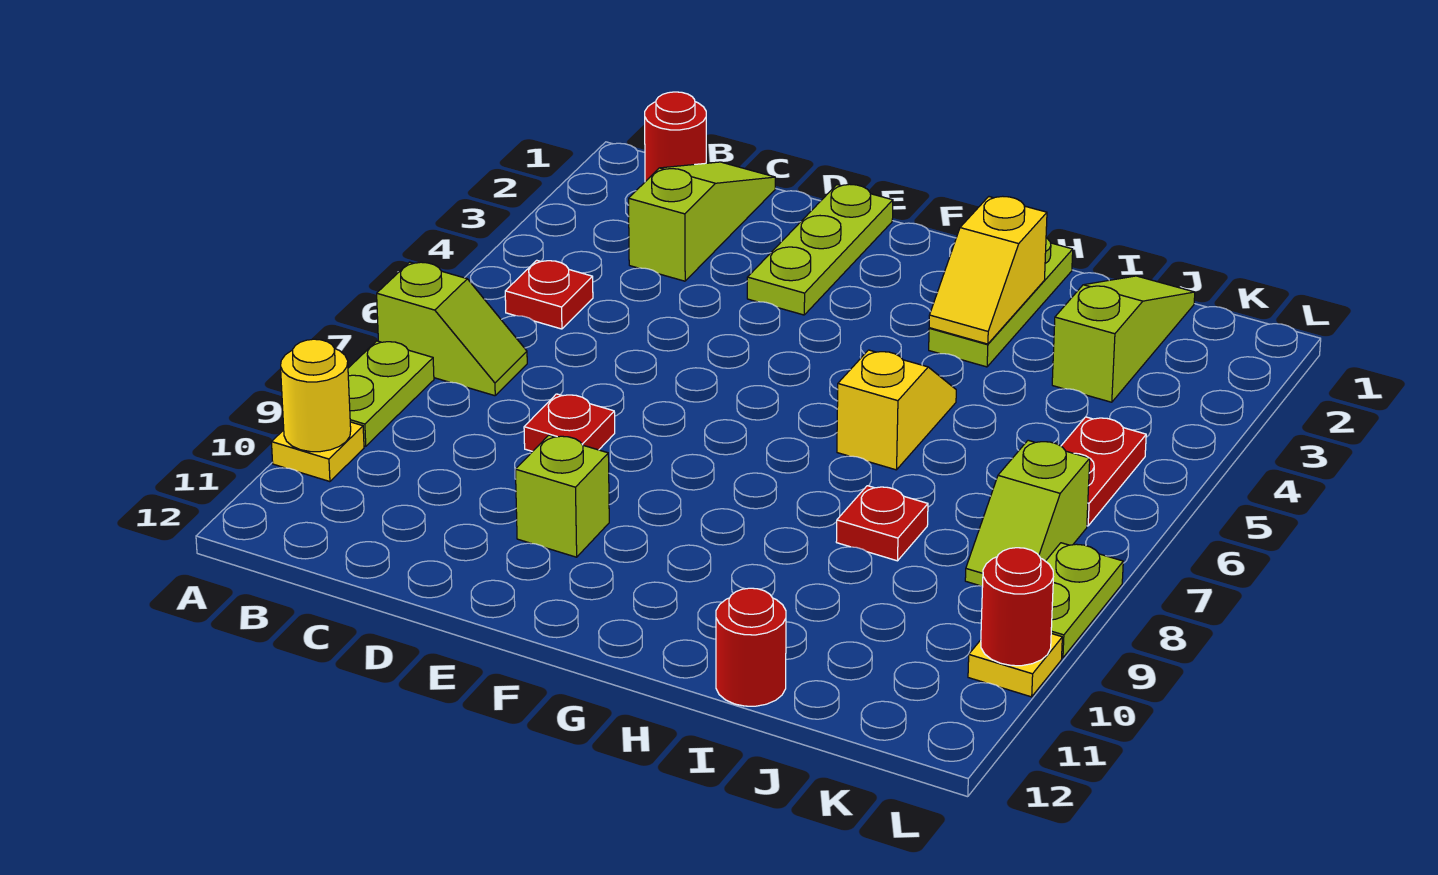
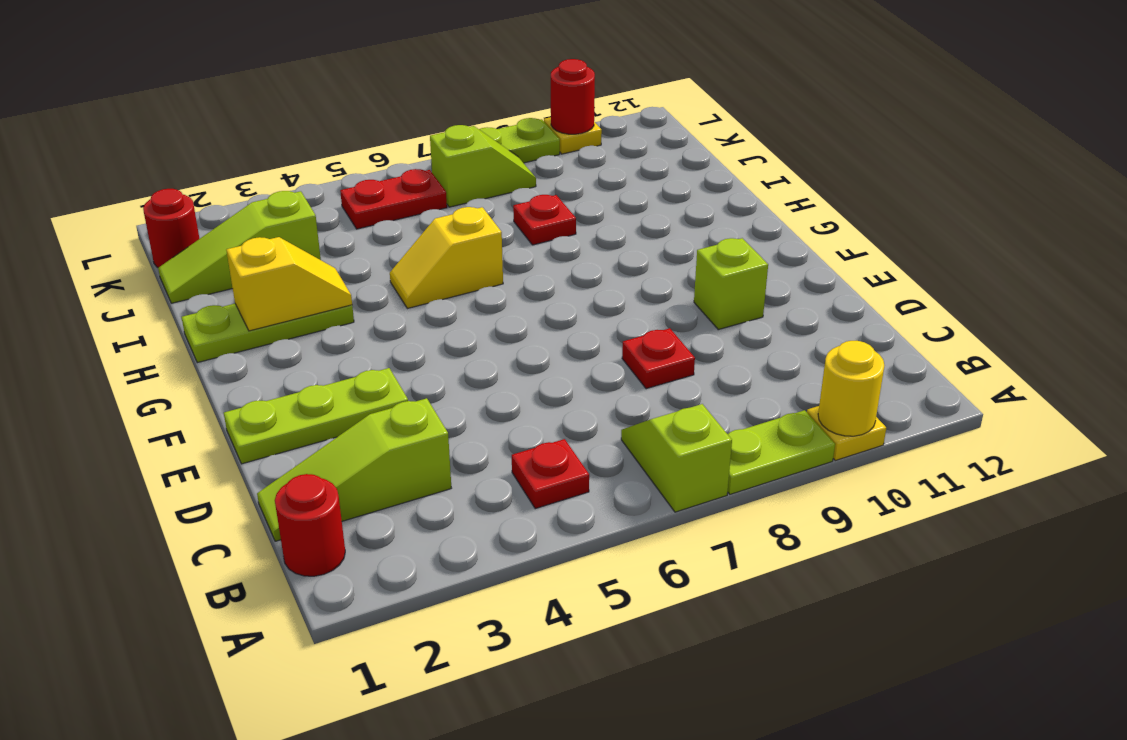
red 1x1 round brick [716,588,786,706] -> red 1x1 round brick moved to [143,189,199,268]

